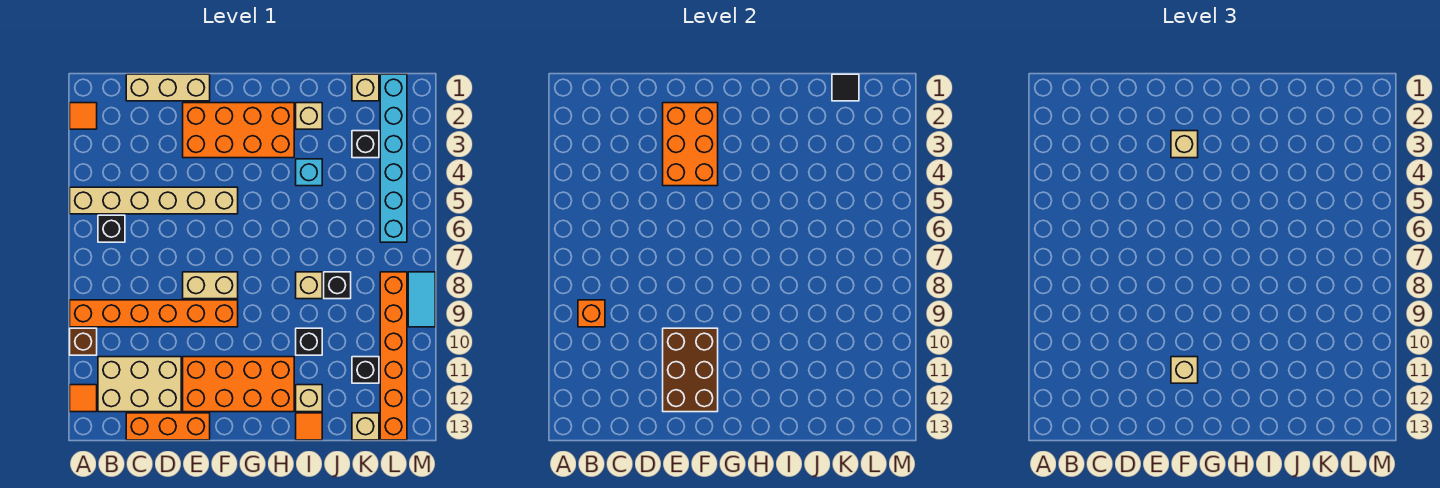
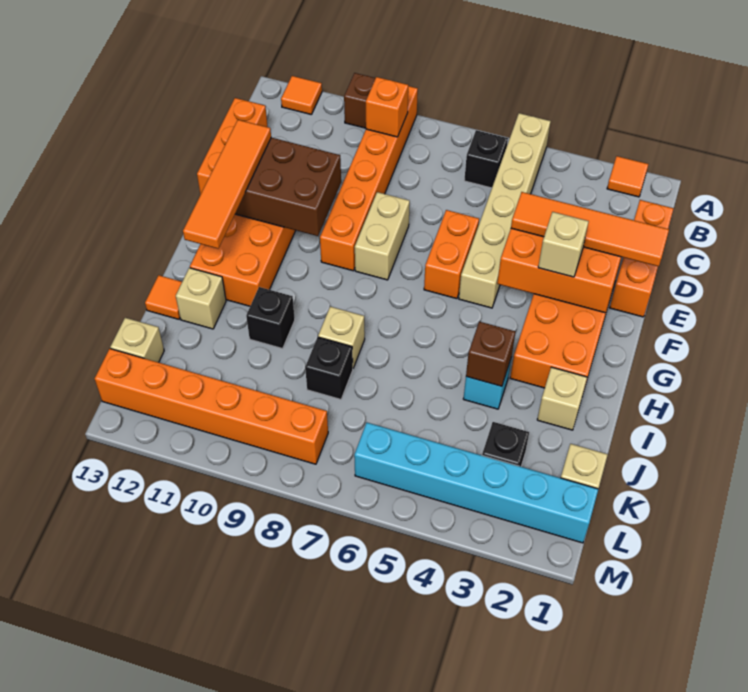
tan 2x3 brick [98,357,181,412] -> none
tan 1x3 brick [126,74,210,101] -> orange 1x3 brick [610,200,674,317]
none -> orange 1x4 tile [511,192,669,267]
none -> orange 1x2 brick [424,210,479,299]
none -> orange 1x4 tile [183,120,271,249]
tan 1x1 brick [1171,357,1198,383] -> none
none -> brown 1x1 brick [466,322,515,386]
black 1x1 tile [832,74,859,101] -> none
black 1x1 brick [352,357,379,383] -> none
cyan 1x2 tile [408,272,435,327] -> none

